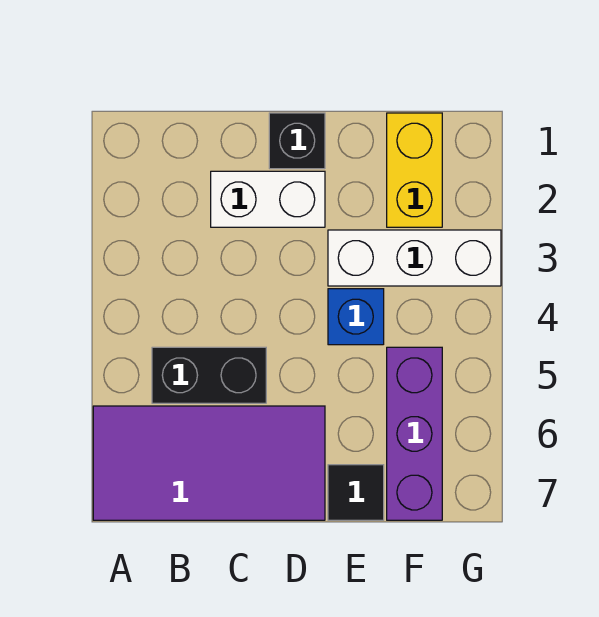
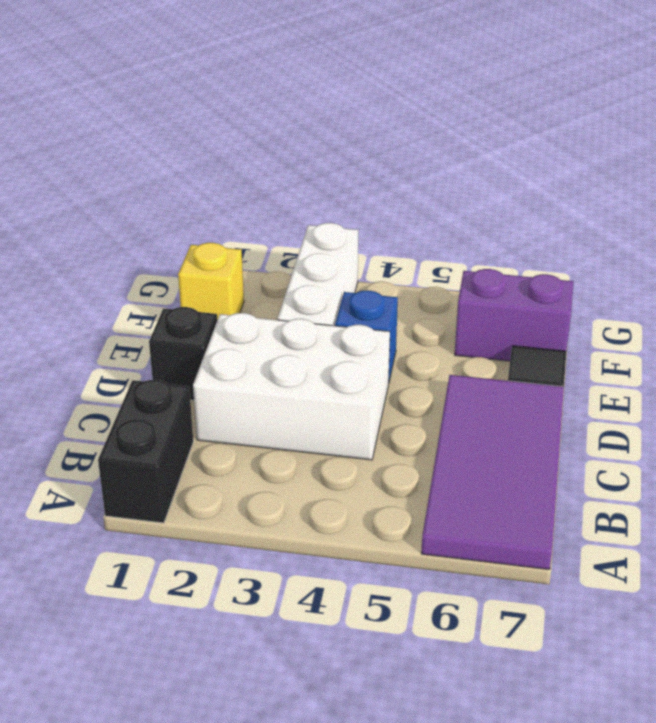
black 1x2 brick [152,347,266,403] -> black 1x2 brick moved to [98,380,193,523]
white 1x2 brick [211,171,325,227] -> white 2x3 brick [193,313,390,460]
yellow 1x2 brick [387,113,442,227] -> yellow 1x1 brick [178,243,244,320]
purple 1x3 brick [387,347,442,520] -> purple 1x2 brick [455,269,573,361]

